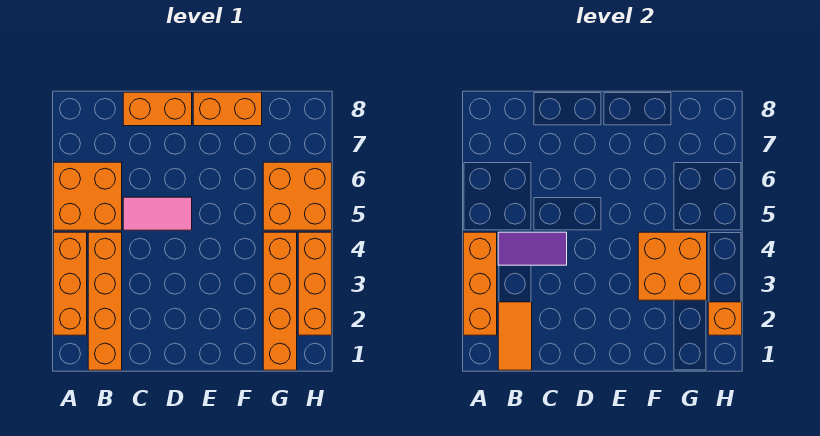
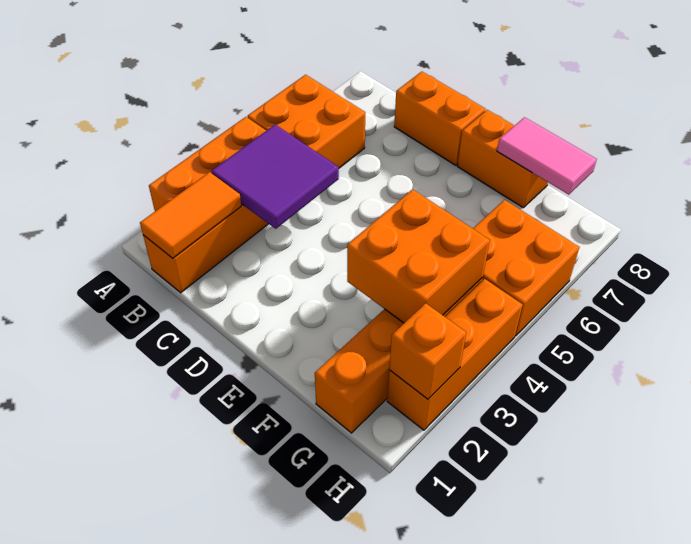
orange 1x3 brick [463,232,497,335] -> none
purple 1x2 tile [498,232,567,265] -> purple 2x2 tile [211,125,339,229]
pink 1x2 tile [123,197,192,230] -> pink 1x2 tile moved to [497,117,597,195]

